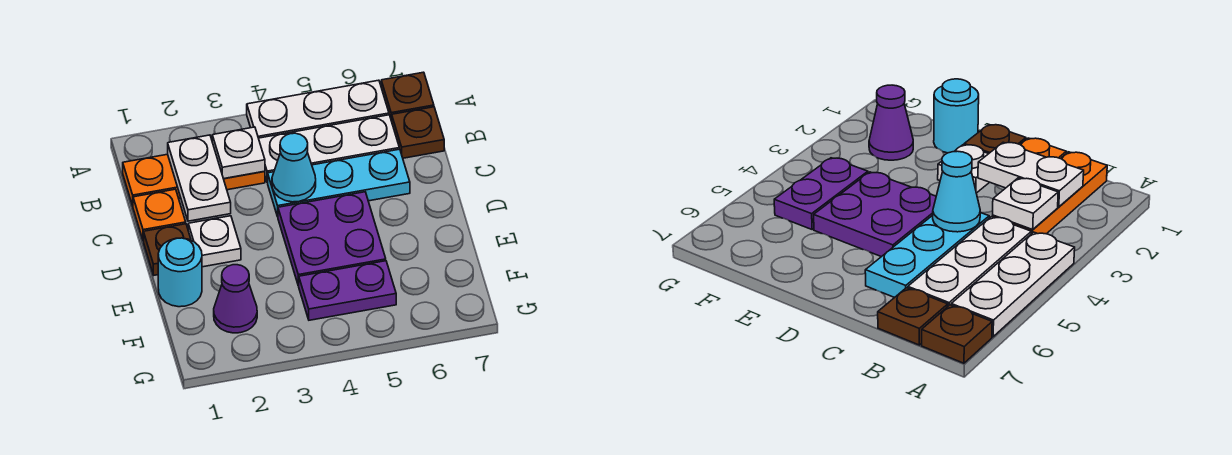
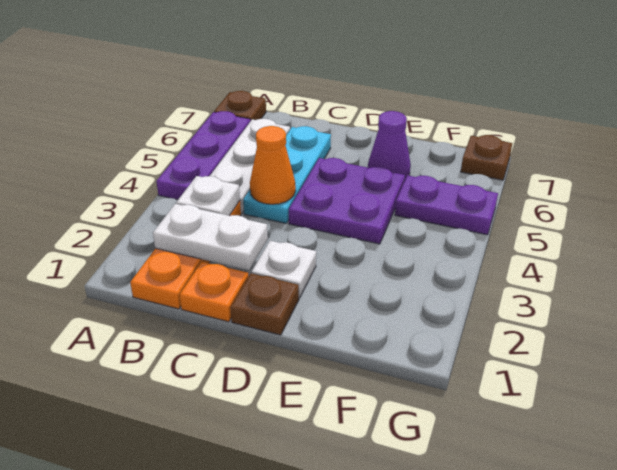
white 1x3 plate [247,80,389,138] -> purple 1x3 plate [156,111,250,200]
brown 1x1 plate [392,107,444,158] -> brown 1x1 plate moved to [461,135,512,180]
cyan 1x1 cone [272,133,316,202] -> orange 1x1 cone [250,126,296,204]
cyan 1x1 round brick [158,238,202,307] -> none
purple 1x1 cone [214,265,257,333] -> purple 1x1 cone moved to [368,111,411,181]
purple 1x2 plate [299,261,396,320] -> purple 1x2 plate turned to [395,175,498,235]

